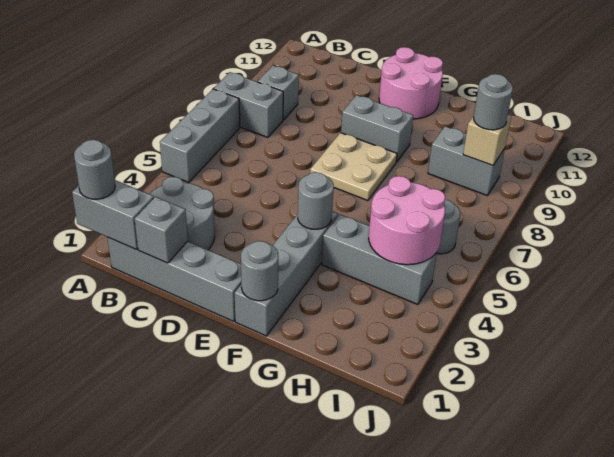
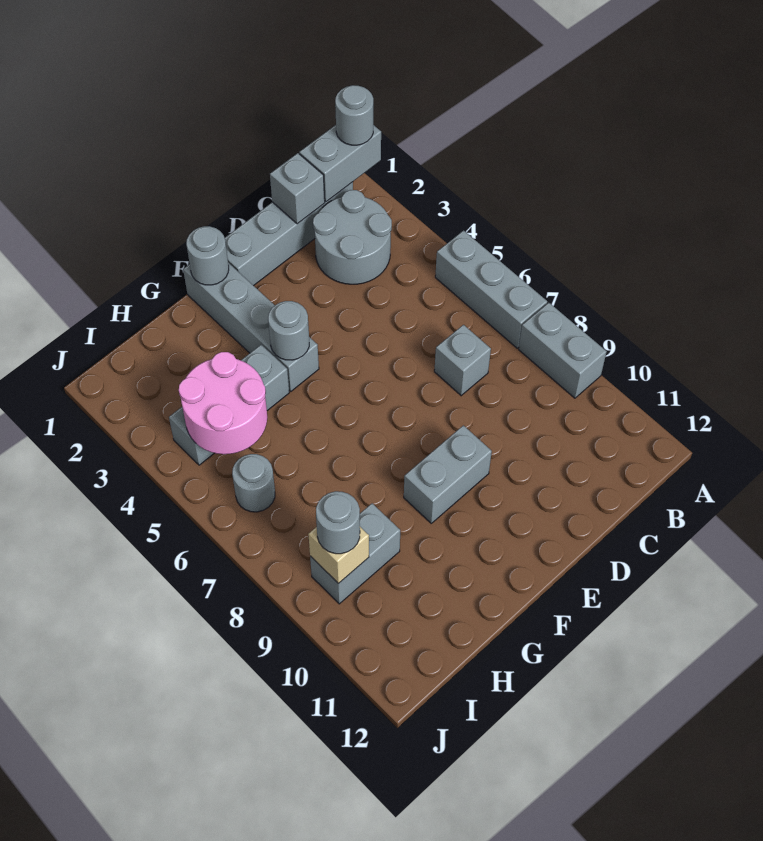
grey 1x2 brick [214,72,283,138] -> grey 1x2 brick turned to [519,303,607,398]
grey 1x1 brick [258,66,299,120] -> grey 1x1 brick moved to [434,325,491,396]
tan 2x2 plate [310,133,397,201] -> none
pink 2x2 round brick [379,47,443,119] -> none

